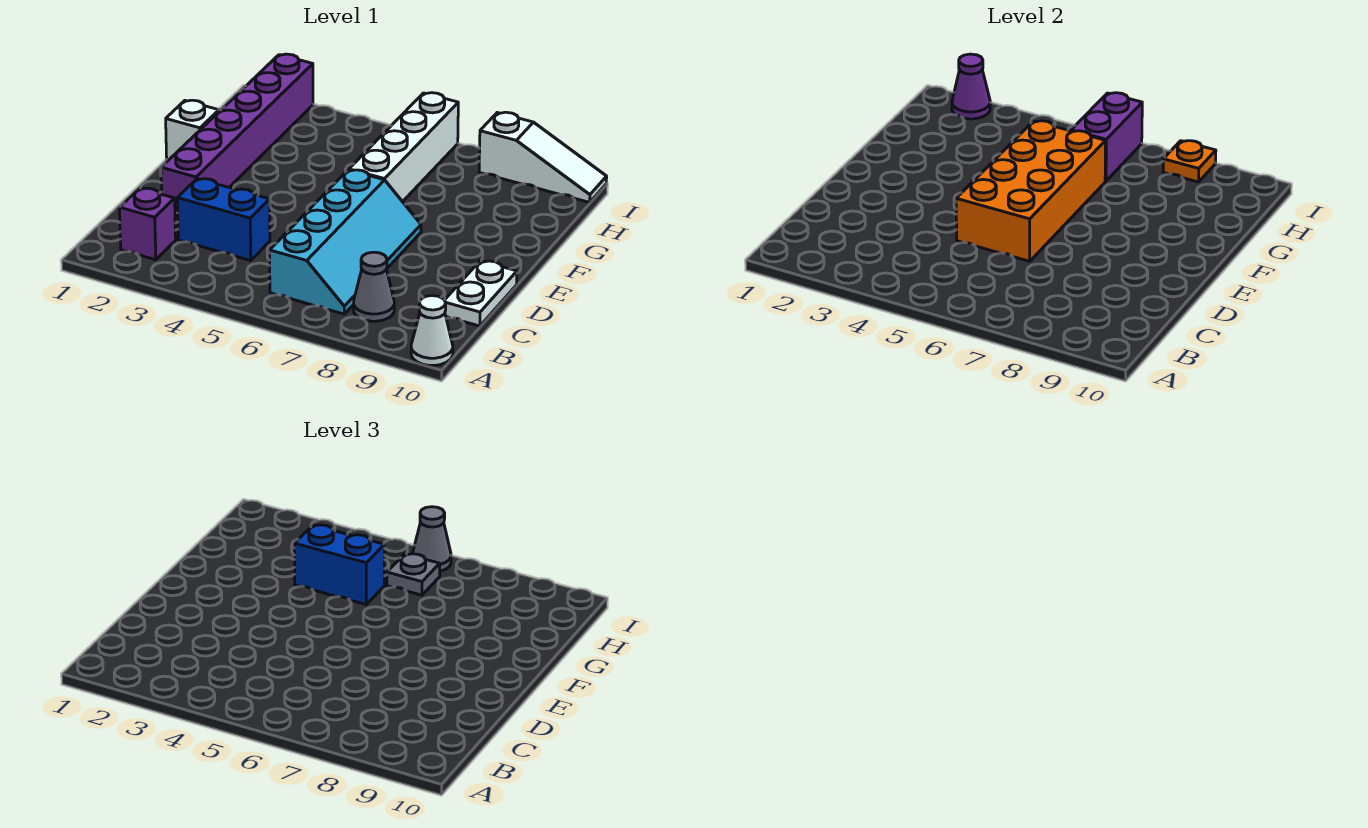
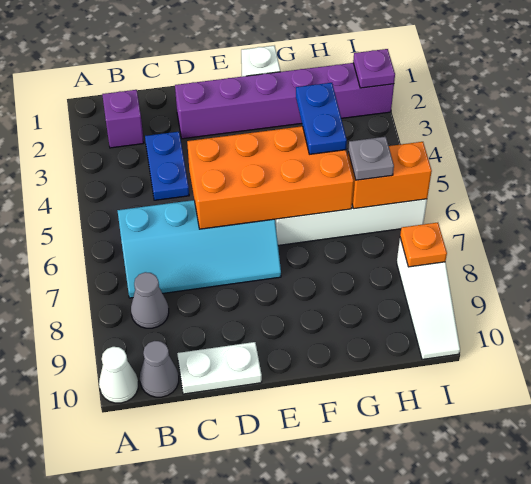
blue 1x2 brick [177,179,270,261] -> blue 1x2 plate [145,132,189,200]
blue 1x2 brick [294,525,384,605] -> blue 1x2 plate [296,83,347,154]
purple 1x2 brick [1071,93,1142,181] -> orange 1x2 brick [348,142,432,209]
purple 1x1 cone [952,54,990,119] -> purple 1x1 plate [353,49,395,88]
grey 1x1 cone [413,507,451,571] -> grey 1x1 cone moved to [140,341,179,397]

